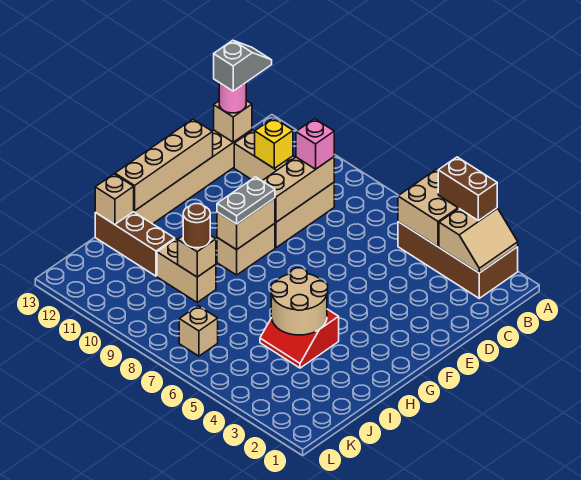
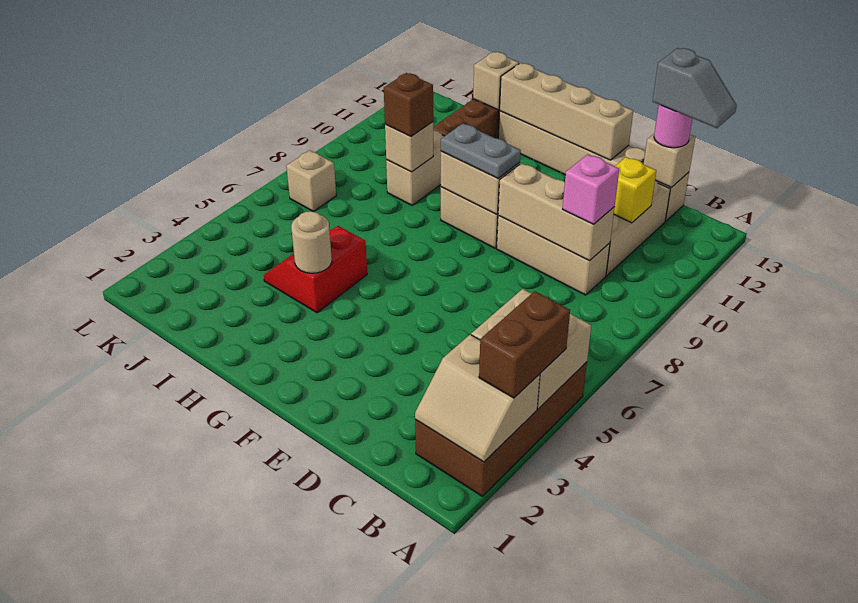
tan 2x2 round brick [271,268,328,335] -> tan 1x1 round brick [291,211,332,273]
brown 1x1 round brick [183,204,210,248] -> brown 1x1 brick [384,73,433,136]

